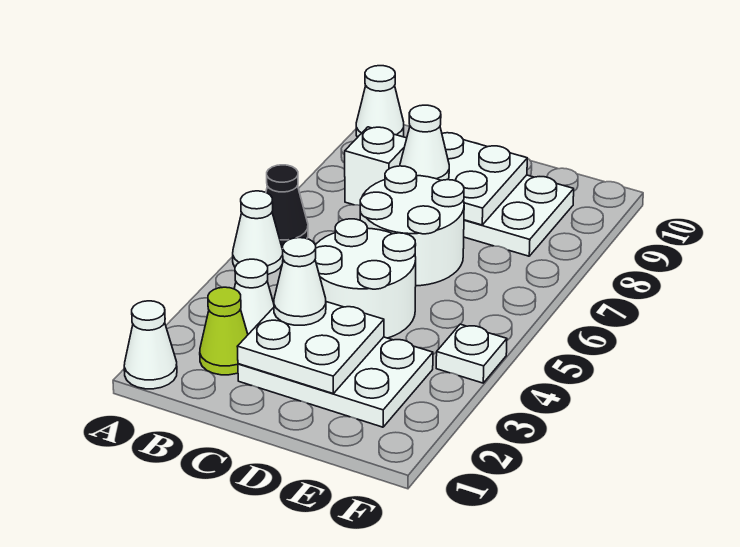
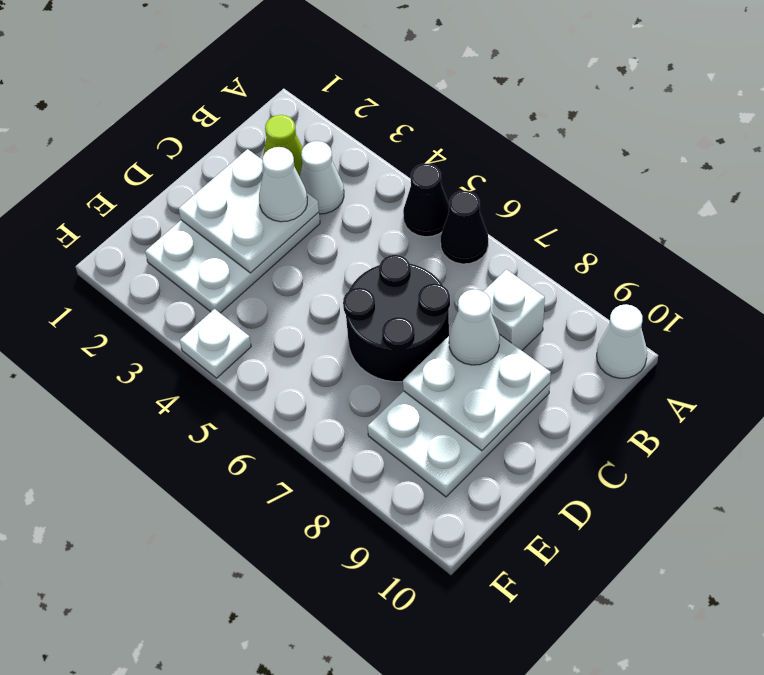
white 1x1 cone [124,301,177,389] -> none
white 1x1 cone [233,191,283,274] -> black 1x1 cone [403,164,449,237]
white 2x2 round brick [315,219,416,338] -> none
white 2x2 round brick [360,166,464,286] -> black 2x2 round brick [343,255,450,382]

